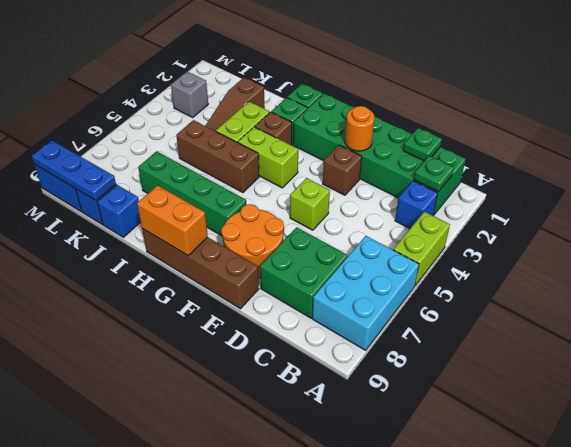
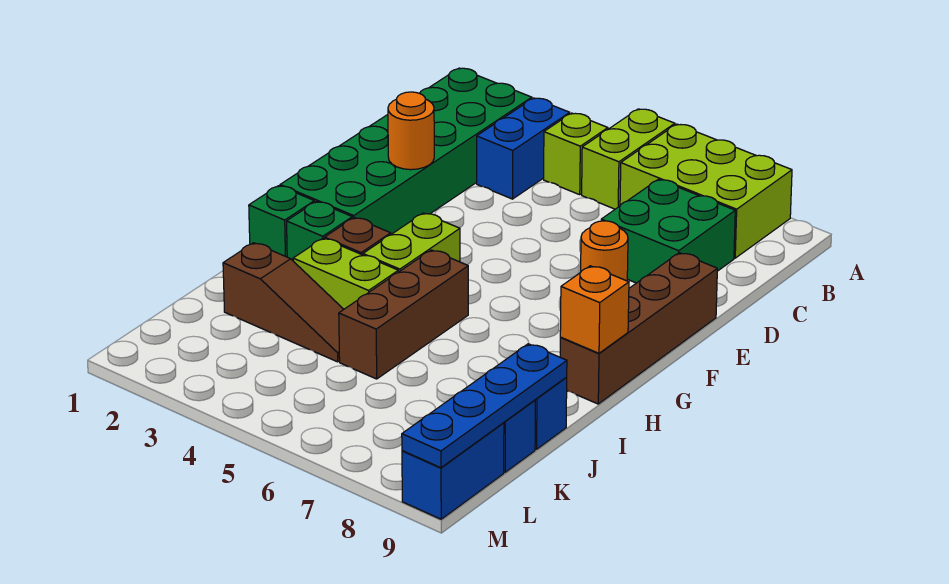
lime 1x2 brick [393,212,450,285] -> lime 1x2 brick turned to [582,109,675,209]
cyan 2x3 brick [312,236,419,350] -> lime 2x3 brick [620,124,792,258]
green 1x1 plate [414,156,454,192] -> none
blue 1x1 brick [395,181,438,228] -> blue 1x2 brick [477,98,570,199]
green 1x1 plate [403,128,442,161] -> none
brown 1x1 brick [323,145,362,195] -> none
lime 1x1 brick [290,178,330,230] -> lime 1x1 brick moved to [544,113,608,195]
orange 2x2 round brick [221,204,284,278] -> orange 1x1 round brick [581,221,628,281]
green 1x4 brick [138,151,246,236] -> none
orange 1x2 brick [137,185,208,255] -> orange 1x1 brick [560,266,629,353]
blue 1x3 plate [32,140,116,201] -> blue 1x4 plate [402,344,567,468]
grey 1x1 brick [171,72,208,117] -> none

